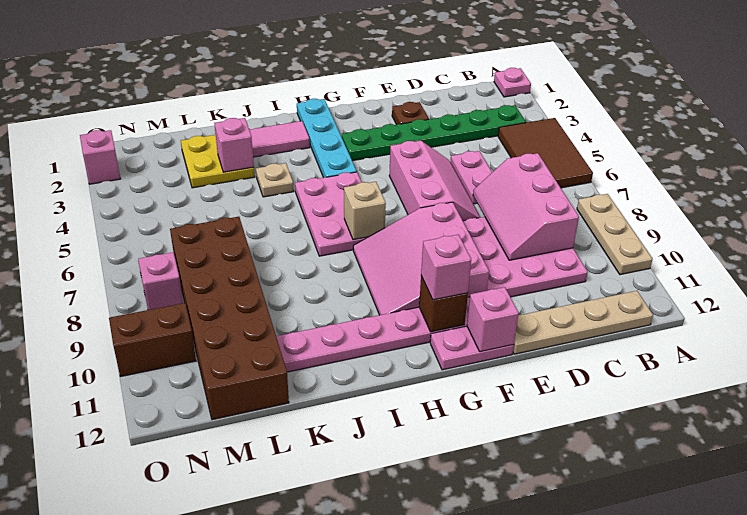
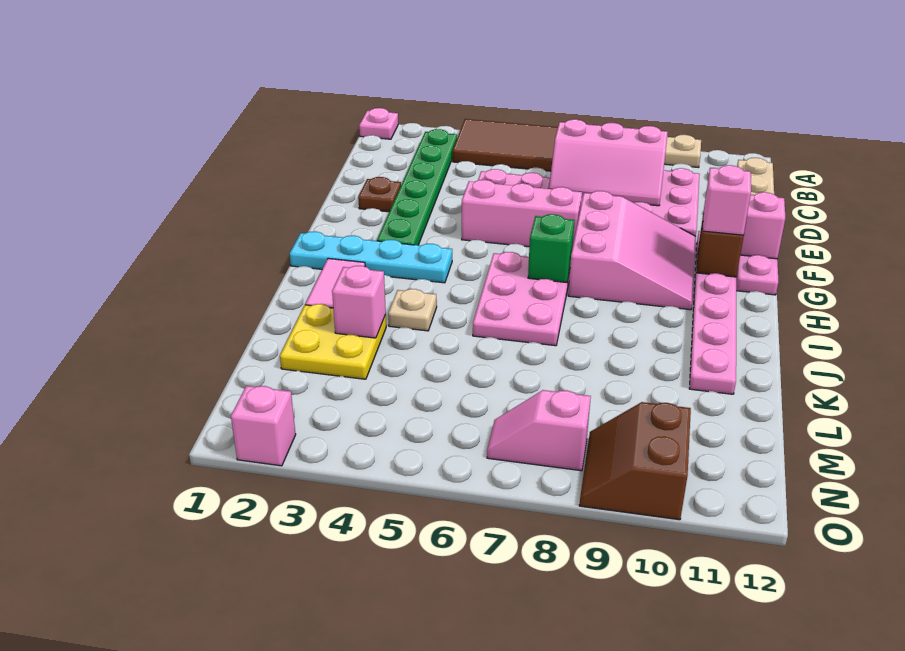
pink 3x3 slope [353,202,489,315] -> pink 3x3 slope turned to [568,191,696,310]
pink 2x3 plate [295,172,367,256] -> pink 2x3 plate turned to [473,252,570,346]
tan 1x1 brick [344,182,386,240] -> green 1x1 brick [528,214,574,282]
brown 2x6 brick [170,217,289,420] -> none

